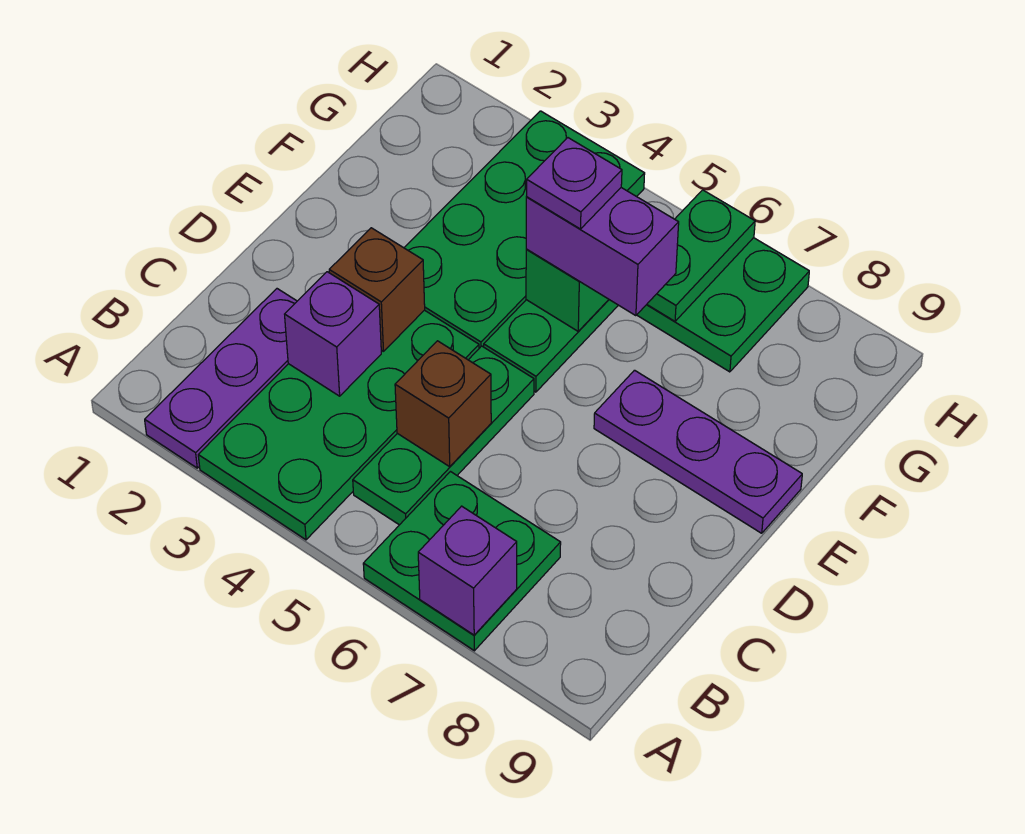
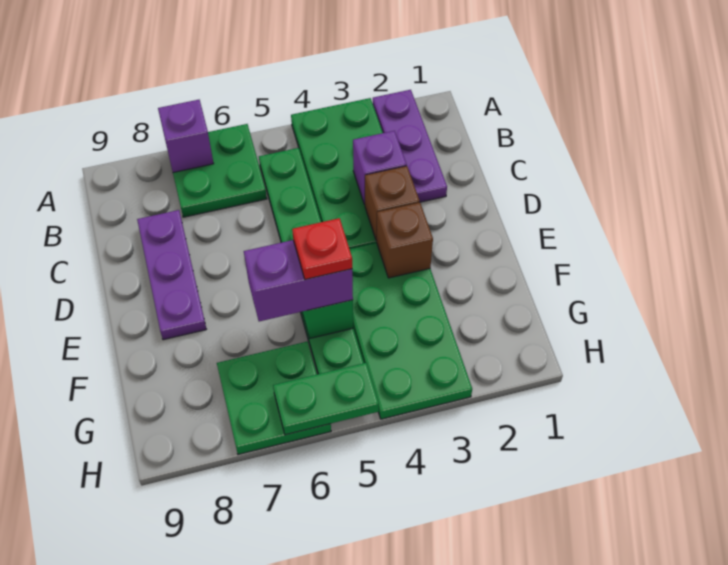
brown 1x1 brick [395,341,491,467] -> brown 1x1 brick moved to [377,202,433,278]
purple 1x3 plate [594,370,802,533] -> purple 1x3 plate turned to [137,210,206,340]
purple 1x1 plate [526,138,622,229] -> red 1x1 plate [292,218,352,279]
green 1x2 plate [647,190,755,321] -> green 1x2 plate turned to [273,363,379,435]

